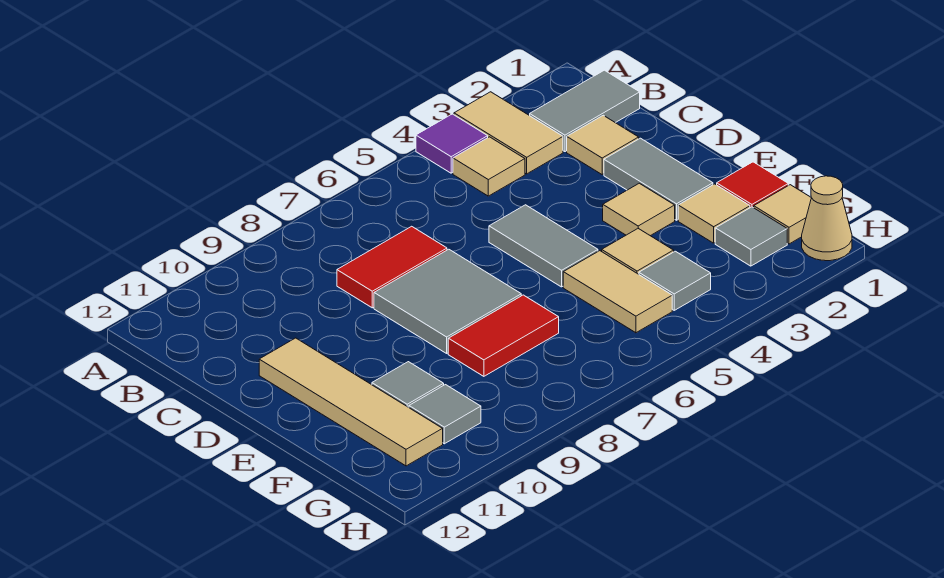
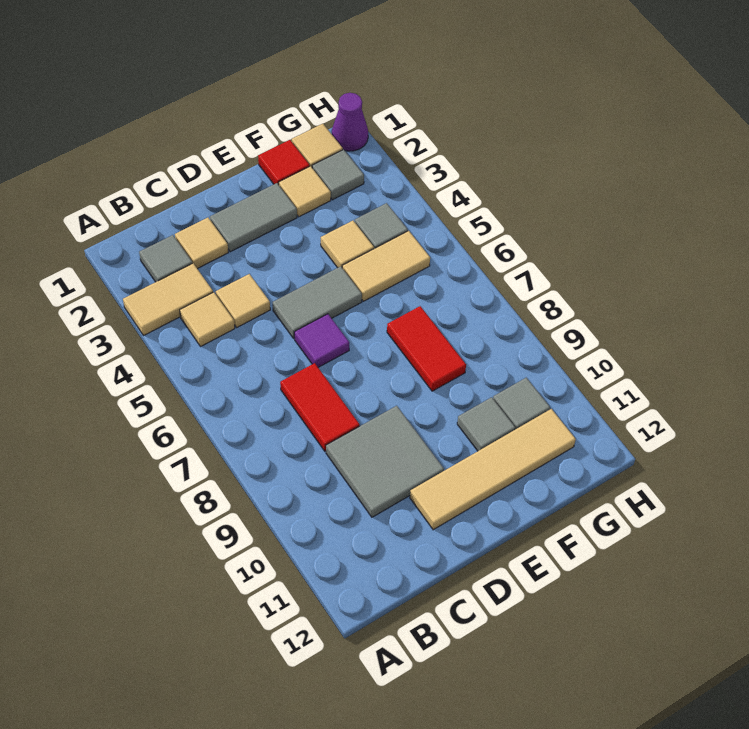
purple 1x1 tile [416,114,488,173] -> purple 1x1 tile moved to [294,314,349,367]
grey 1x2 tile [530,70,640,152] -> grey 1x1 tile [139,235,192,282]
grey 2x2 tile [374,249,521,353] -> grey 2x2 tile moved to [326,406,444,517]
tan 1x1 tile [603,183,675,236] -> tan 1x1 tile moved to [216,274,270,328]
tan 1x1 cone [802,176,852,261] -> purple 1x1 cone [332,93,368,151]

